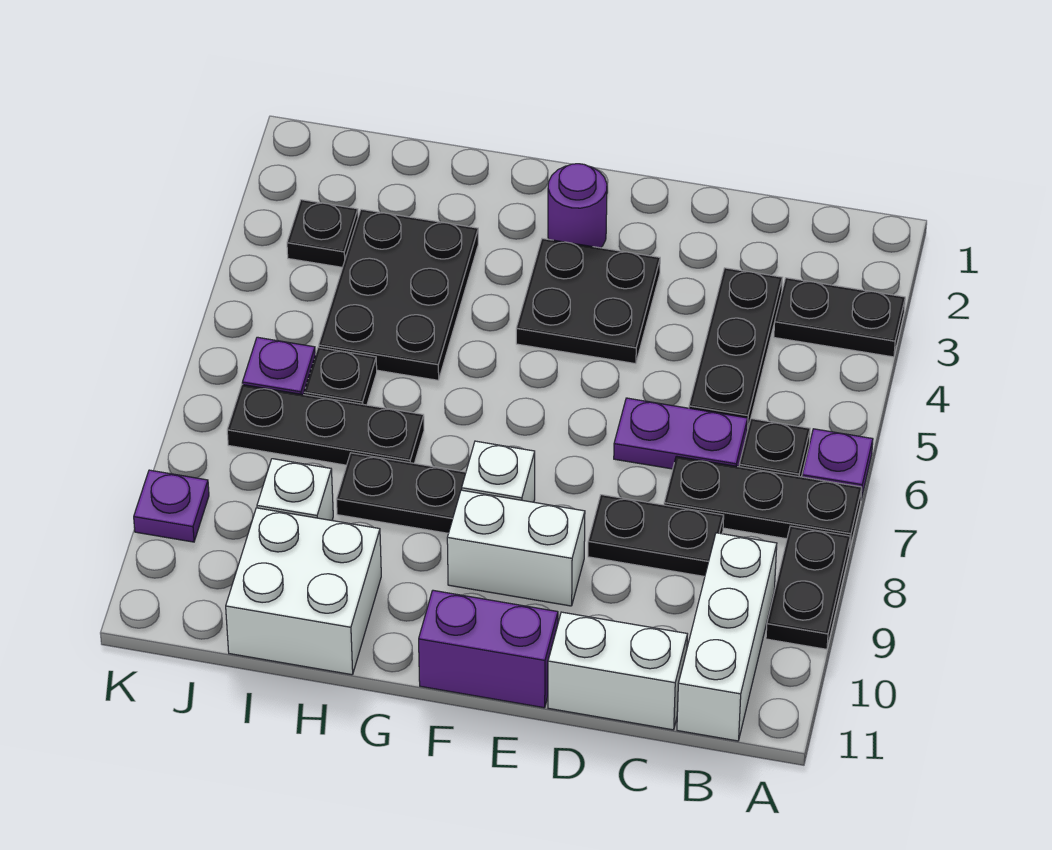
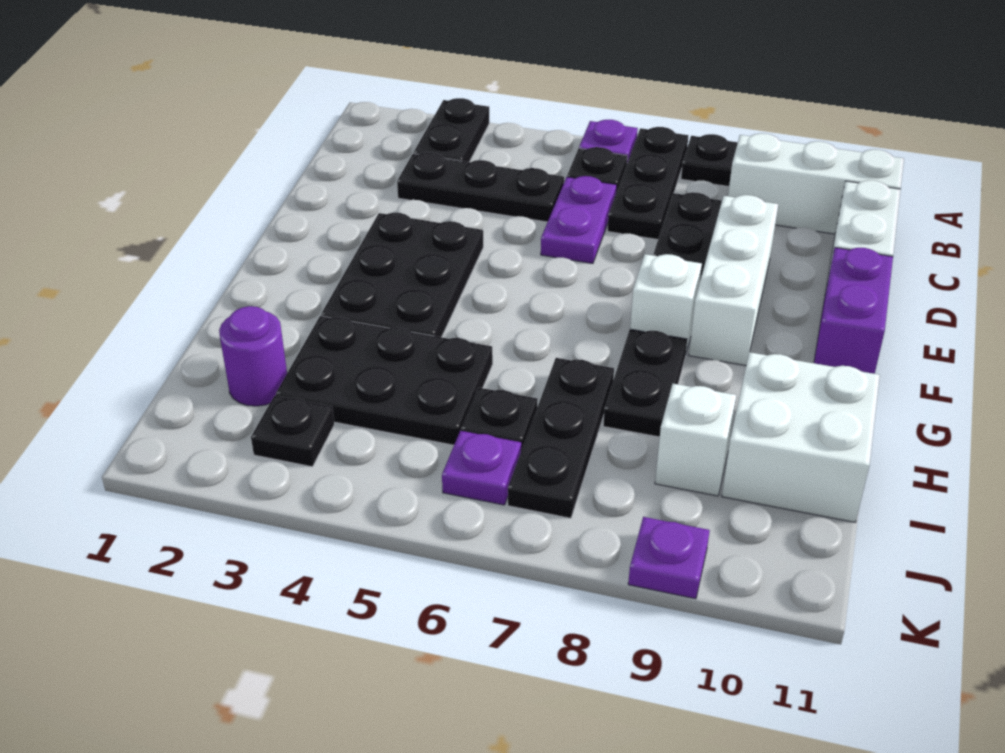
black 2x2 plate [516,238,660,364] -> black 2x3 plate [321,213,483,337]
white 1x2 brick [447,490,585,606] -> white 1x3 brick [689,195,778,366]
purple 1x1 round brick [548,164,607,248] -> purple 1x1 round brick moved to [219,306,287,406]

